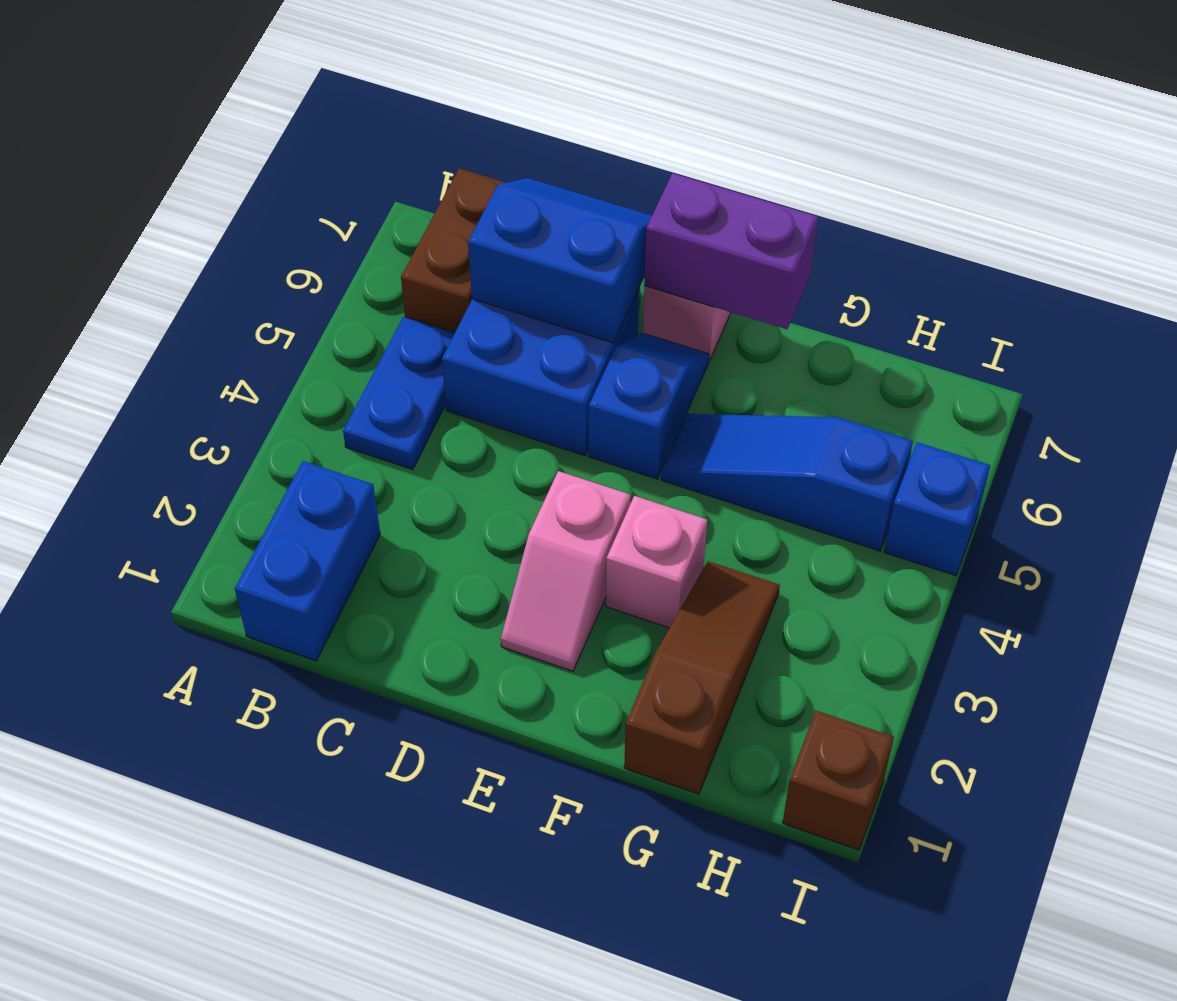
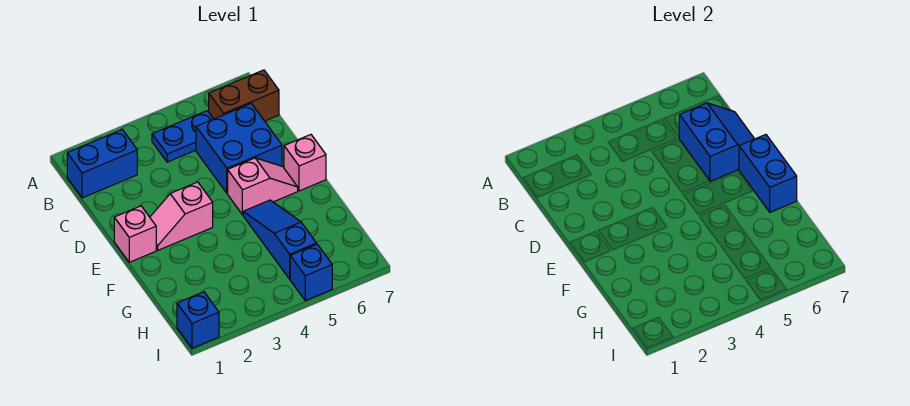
blue 1x2 slope [589,333,709,479] -> pink 1x2 slope [228,158,298,215]
purple 1x2 brick [644,173,818,329] -> blue 1x2 brick [739,135,797,212]
pink 1x1 brick [606,496,707,628] -> pink 1x1 brick moved to [114,206,156,262]
brown 1x3 slope [624,561,780,794] -> none
brown 1x1 brick [783,711,894,850] -> blue 1x1 brick [177,292,219,348]

